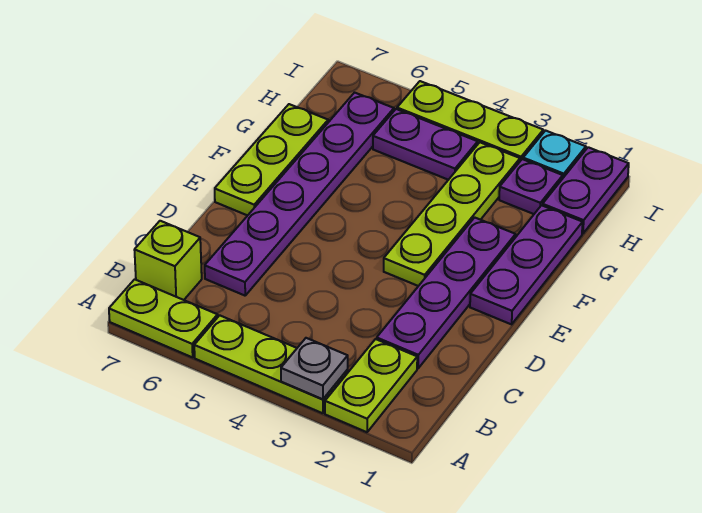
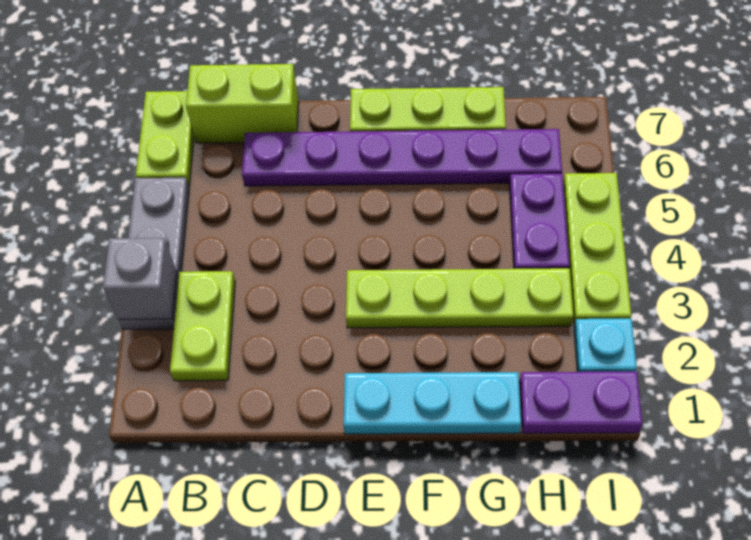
lime 1x2 plate [325,339,417,432] -> lime 1x2 plate turned to [170,271,235,381]
lime 1x3 plate [194,315,348,413] -> grey 1x3 plate [119,178,189,329]
grey 1x1 plate [281,338,348,399] -> grey 1x1 brick [103,238,177,320]
lime 1x1 brick [134,221,202,300] -> lime 1x2 brick [186,64,299,143]
purple 1x4 plate [377,217,516,368] -> none
purple 1x3 plate [470,205,583,324] -> cyan 1x3 plate [344,372,521,434]
purple 1x1 plate [499,159,563,214] -> none

